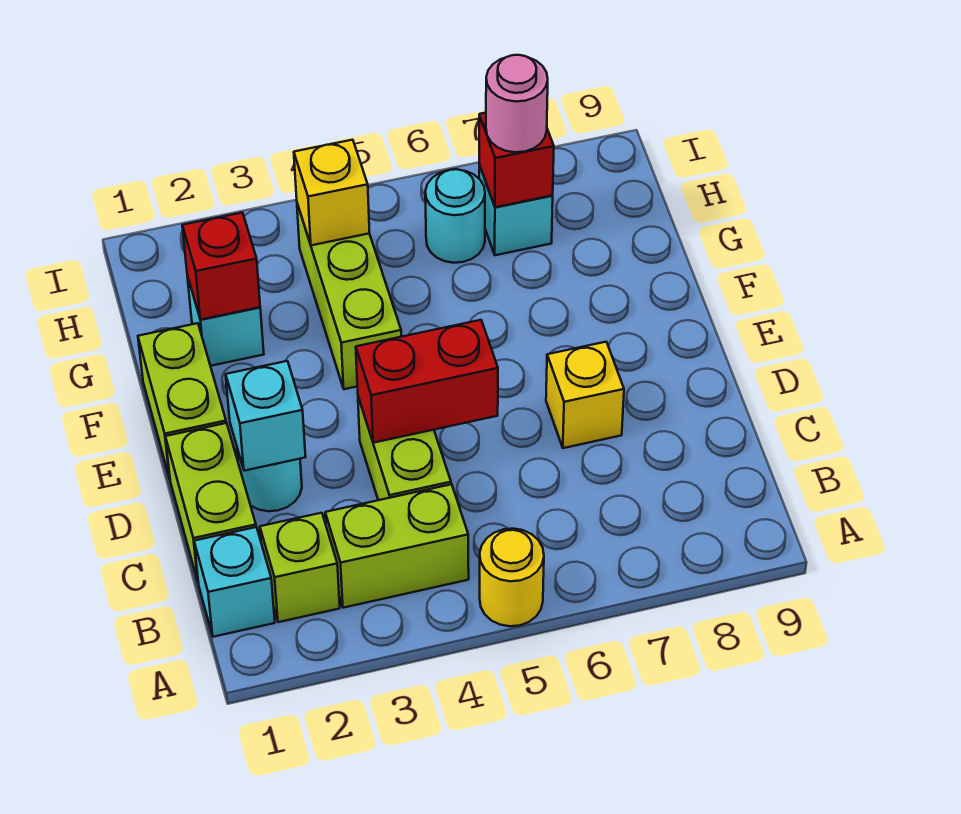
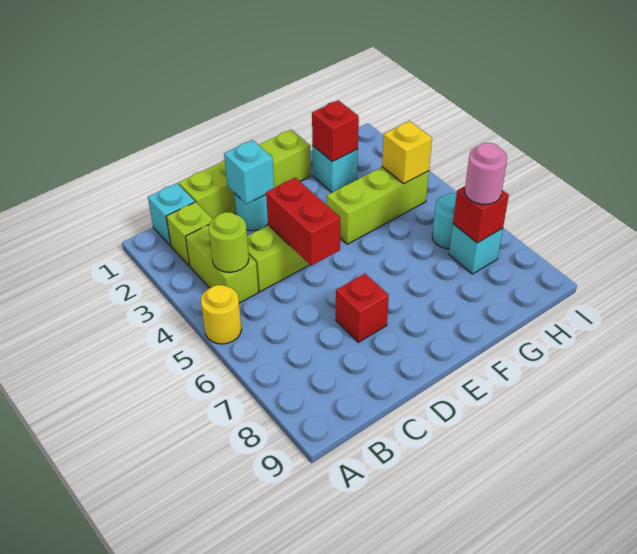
none -> lime 1x1 round brick [209,212,249,272]
yellow 1x1 brick [546,342,624,448] -> red 1x1 brick [336,274,389,342]

